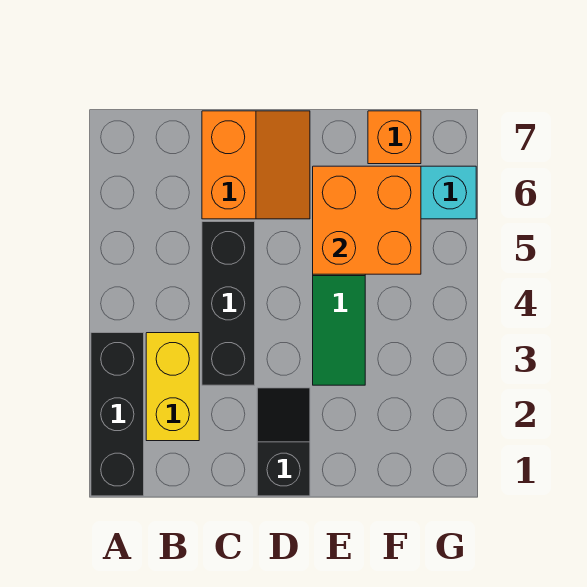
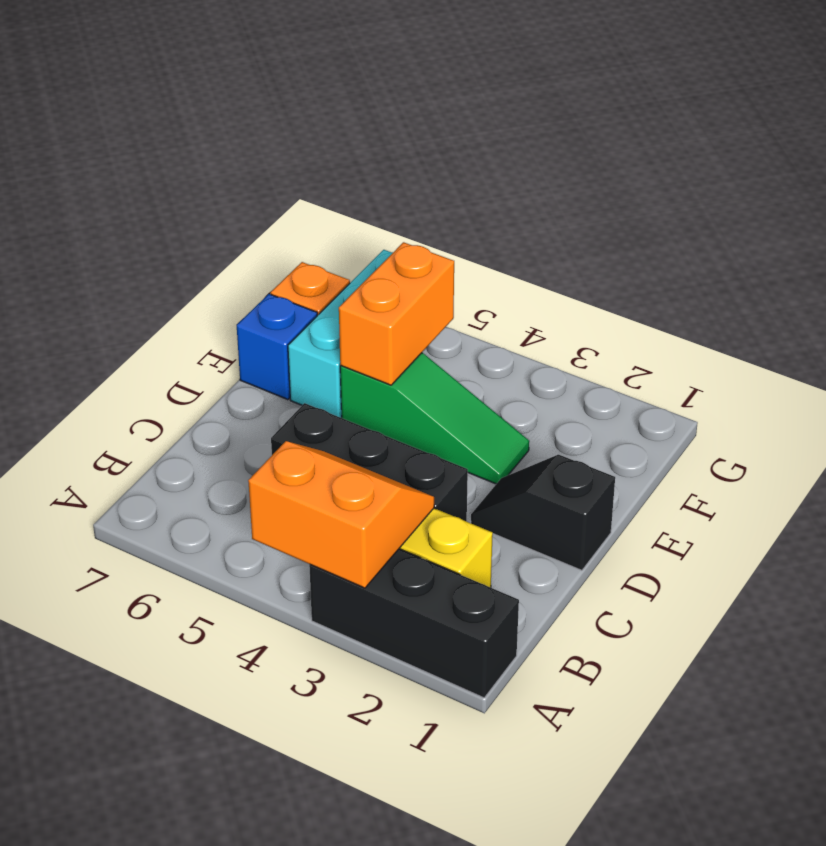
orange 2x2 slope [202,111,310,219] -> orange 2x2 slope moved to [248,441,434,588]
orange 2x2 brick [313,166,421,274] -> orange 1x2 brick [339,242,454,385]
none -> blue 1x1 brick [237,294,317,400]

